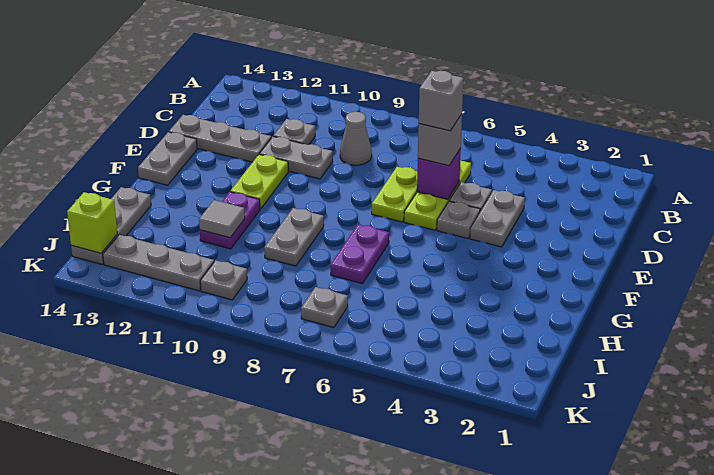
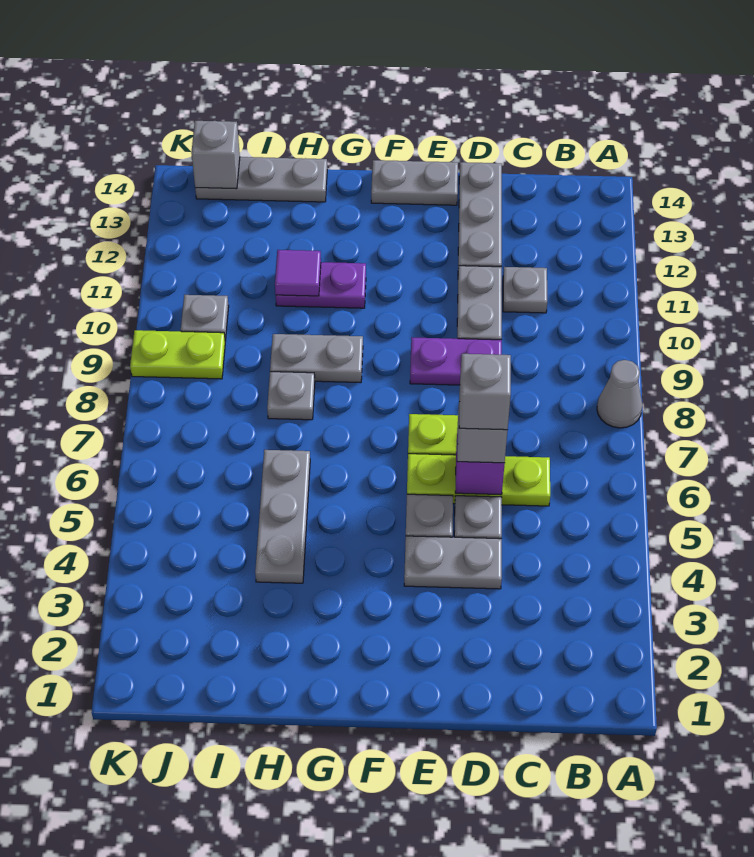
grey 1x1 cone [340,112,372,165] -> grey 1x1 cone moved to [597,360,642,428]
lime 1x2 plate [230,155,288,209] -> lime 1x2 plate moved to [130,330,225,379]
purple 1x2 plate [331,224,389,284] -> purple 1x2 plate moved to [410,337,502,385]
grey 1x1 tile [199,200,245,238] -> purple 1x1 tile [275,250,321,296]
grey 1x1 plate [301,287,348,328] -> grey 1x1 plate moved to [267,372,315,420]
grey 1x3 plate [103,235,214,291] -> grey 1x3 plate moved to [255,450,310,583]
lime 1x1 brick [67,192,117,253] -> grey 1x1 brick [191,121,240,189]

